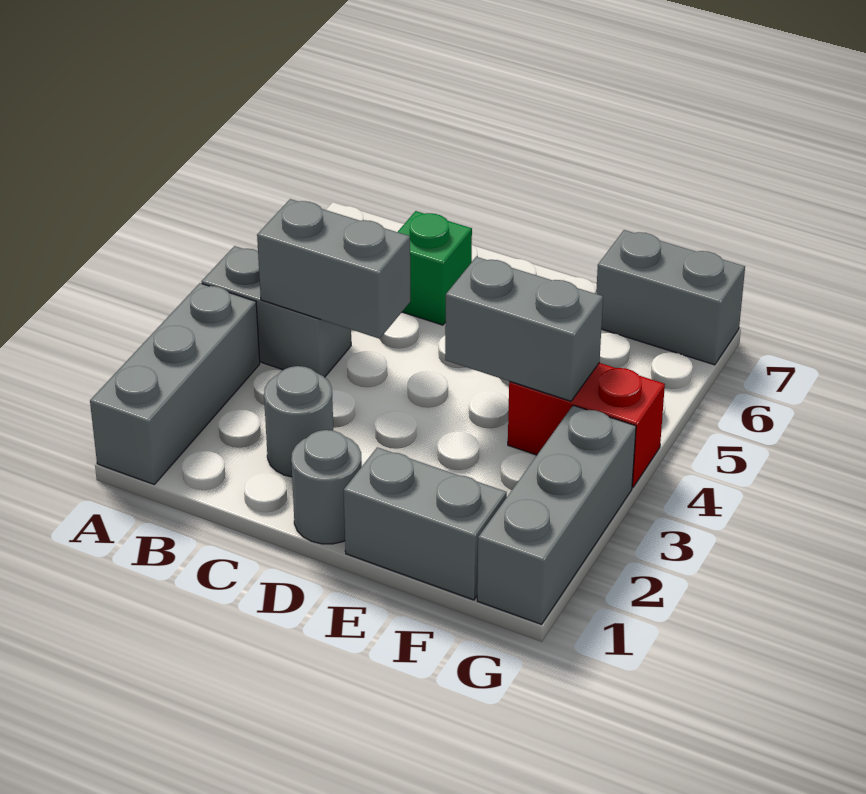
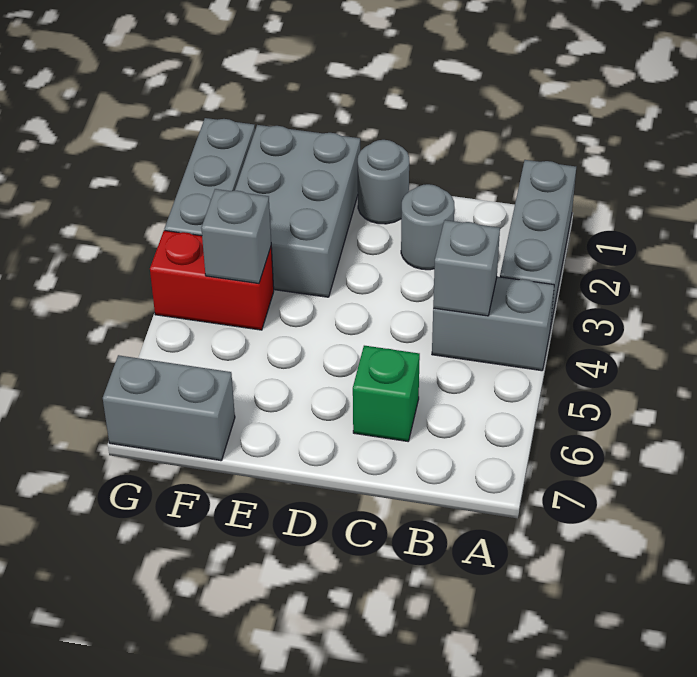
grey 1x2 brick [257,199,410,339] -> grey 1x1 brick [433,220,500,316]
grey 1x2 brick [344,447,507,600] -> grey 2x3 brick [235,125,360,297]
grey 1x2 brick [445,257,603,401] -> grey 1x1 brick [201,189,271,284]

